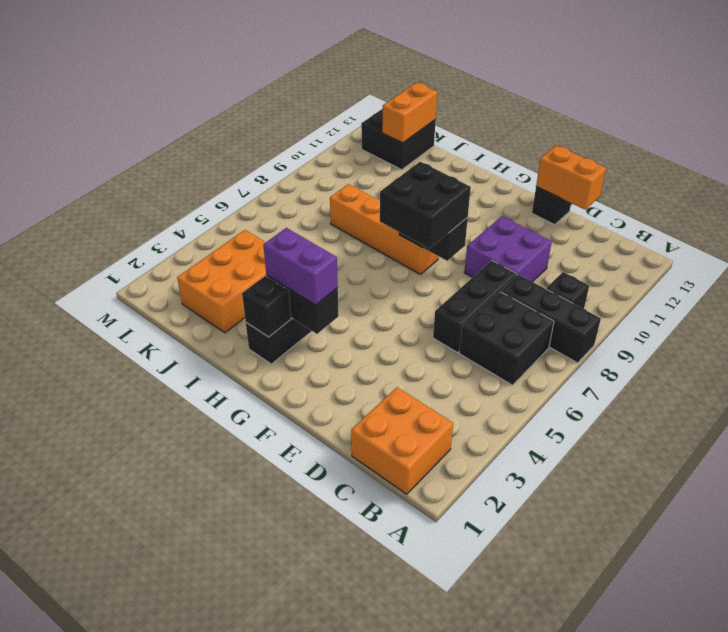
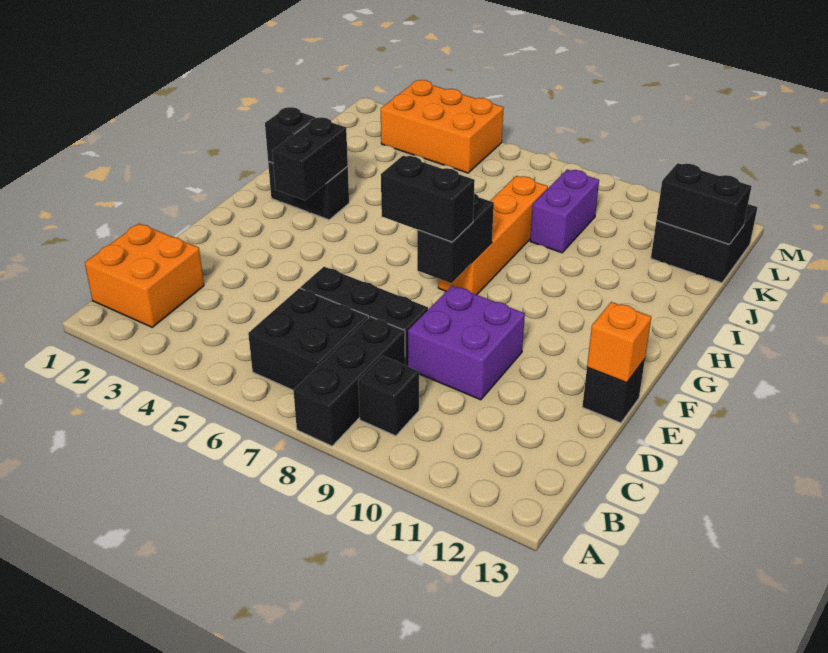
orange 1x2 brick [536,145,606,210] -> orange 1x1 brick [587,302,651,383]
black 2x2 brick [380,162,471,249] -> black 1x2 brick [381,156,475,242]
purple 1x2 brick [263,228,338,305] -> purple 1x2 brick moved to [530,169,599,253]
orange 2x3 brick [177,230,266,333] -> orange 2x3 brick moved to [381,80,504,173]
orange 1x2 brick [382,82,437,143] -> black 1x2 brick [656,163,751,244]

